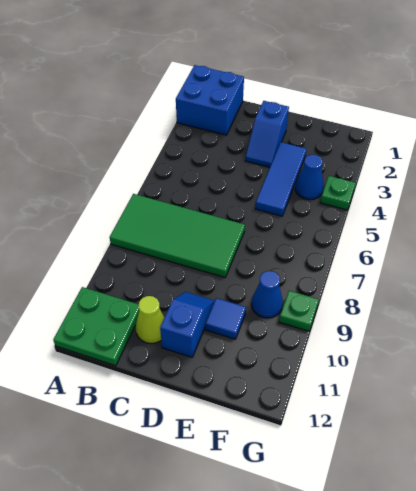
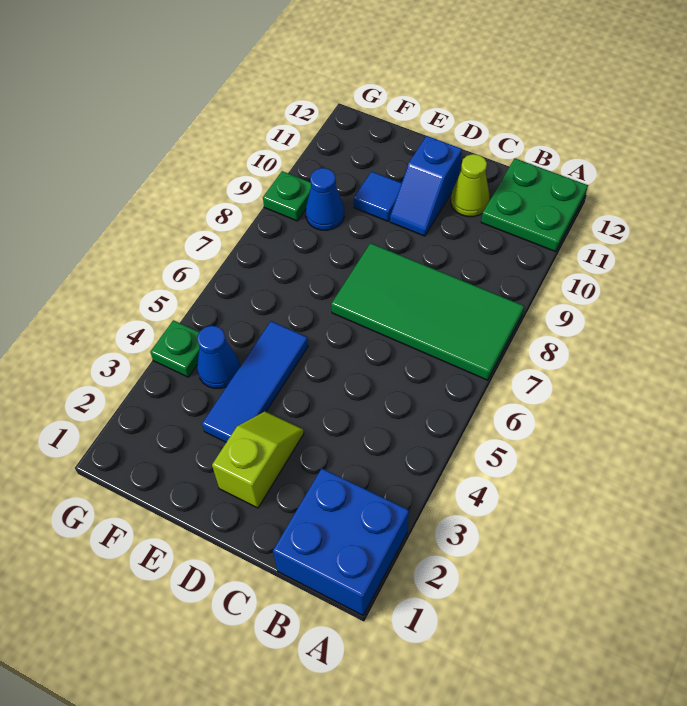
blue 1x2 slope [245,101,289,167] -> lime 1x2 slope [212,412,304,508]

